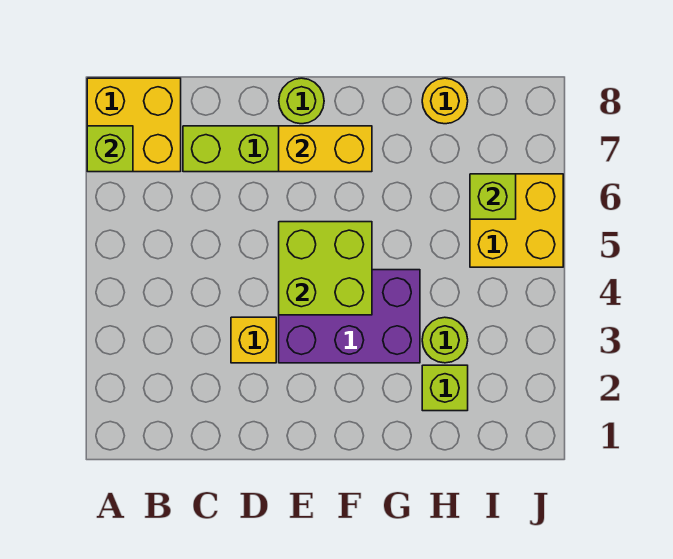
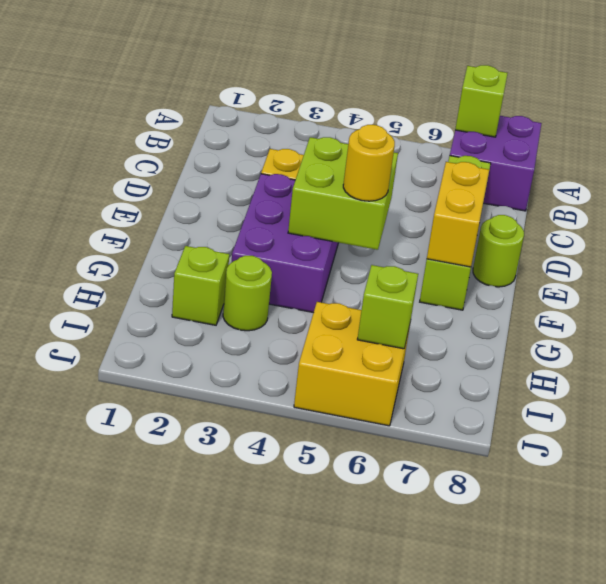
yellow 2x2 brick [87,78,181,172] -> purple 2x2 brick [450,116,542,211]
yellow 1x1 round brick [422,78,468,124] -> yellow 1x1 round brick moved to [343,125,395,201]

